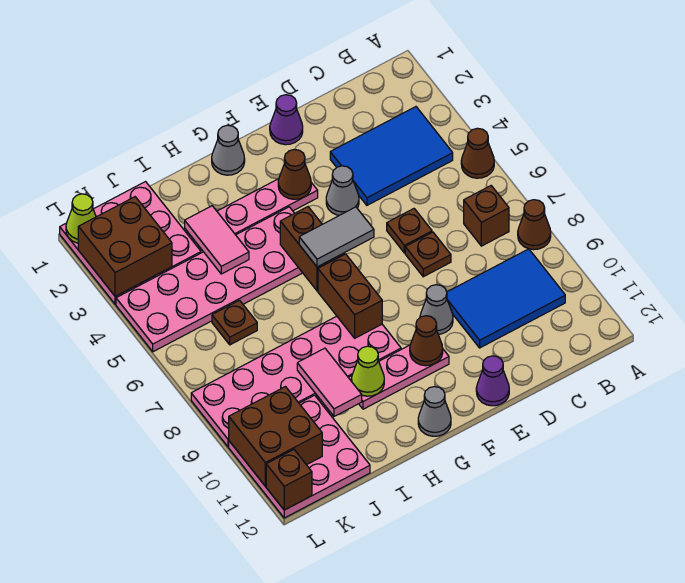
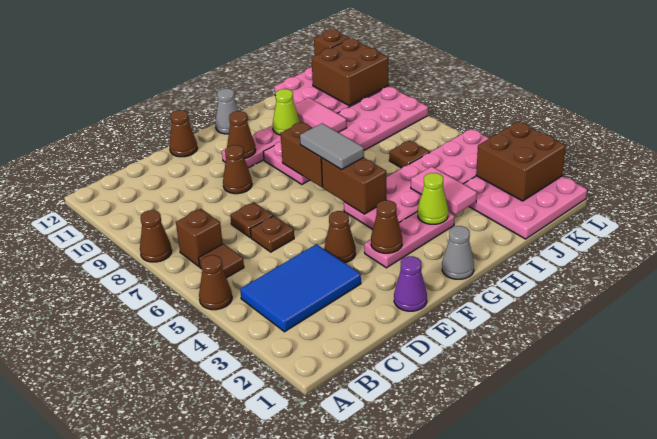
none -> brown 1x1 tile [199,244,244,278]
blue 2x3 tile [447,249,565,348] -> none
grey 1x1 cone [326,166,359,215] -> brown 1x1 cone [324,211,356,263]
grey 1x1 cone [420,285,453,334] -> brown 1x1 cone [223,145,252,194]
purple 1x1 cone [476,356,509,406] -> brown 1x1 cone [169,110,197,157]
grey 1x2 tile [299,207,374,267] -> grey 1x2 tile turned to [300,123,364,170]
lime 1x1 cone [66,194,96,243] -> lime 1x1 cone moved to [418,173,448,224]

